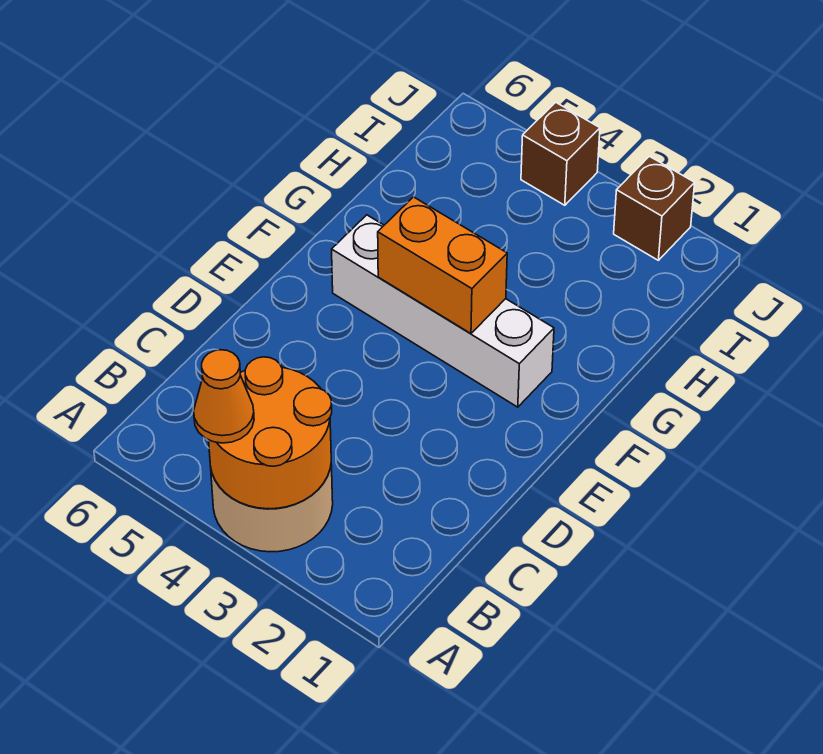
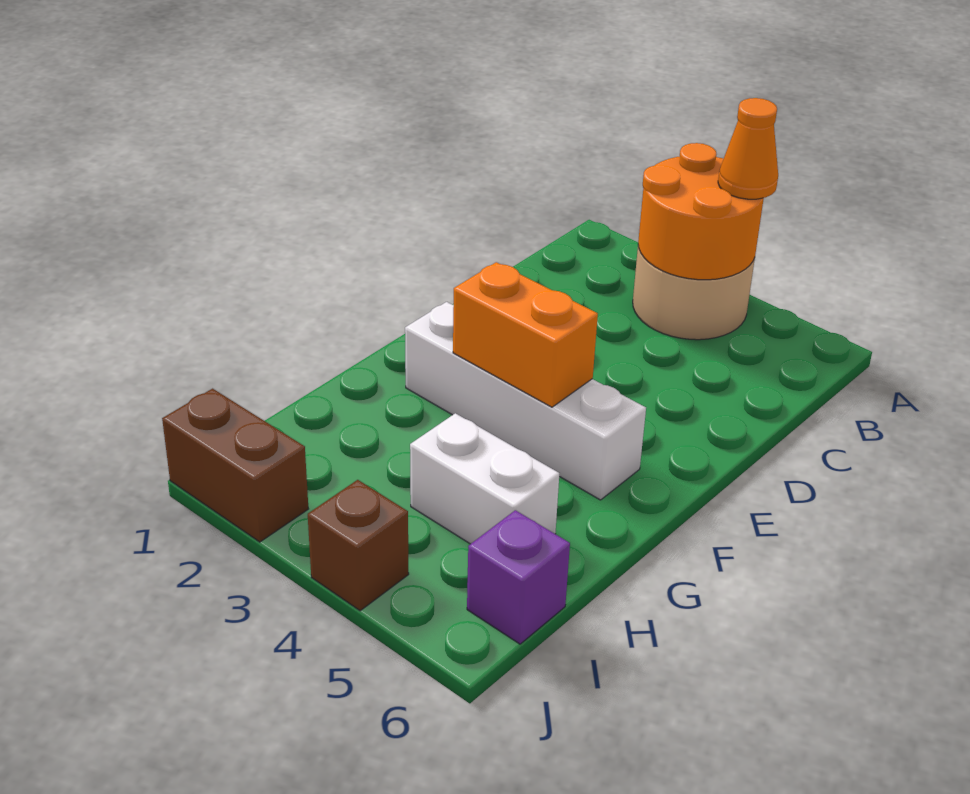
none -> white 1x2 brick [410,413,559,544]
none -> purple 1x1 brick [467,510,570,644]
brown 1x1 brick [614,156,695,260] -> brown 1x2 brick [162,389,308,542]

